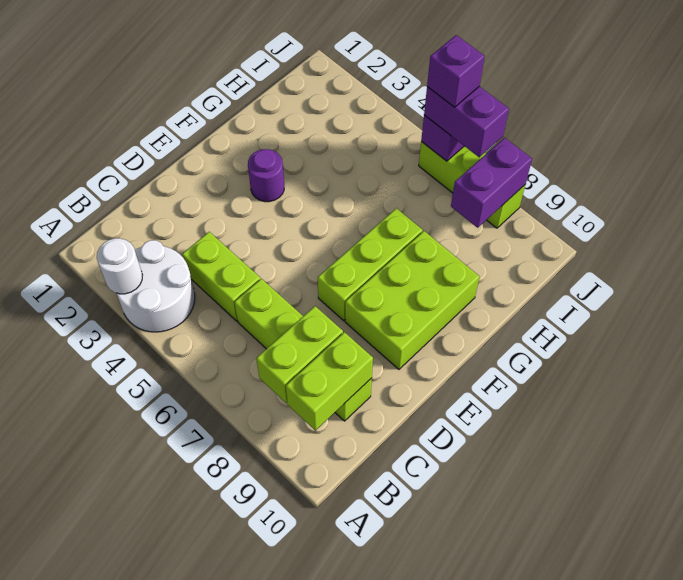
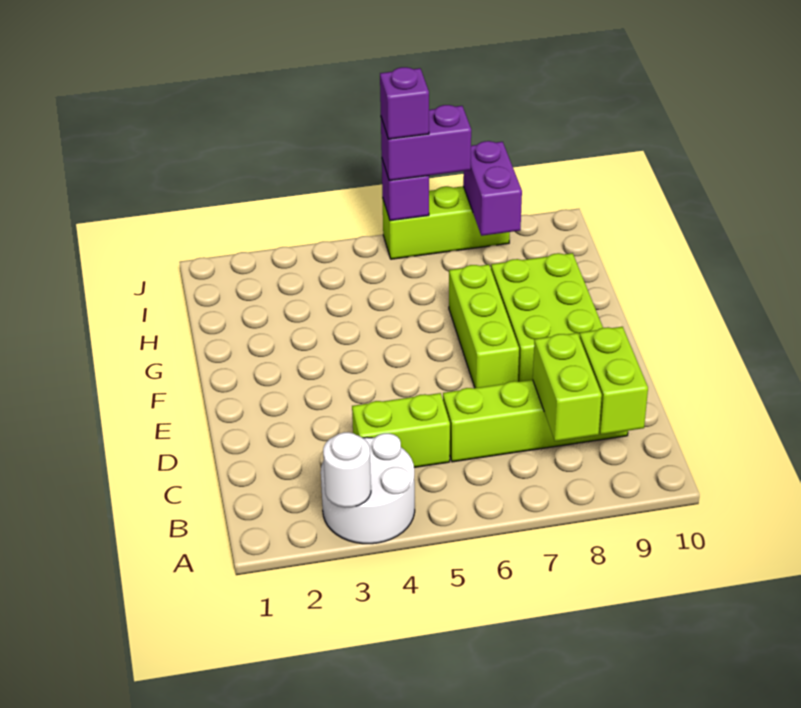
purple 1x1 round brick [248,149,284,202] -> none

